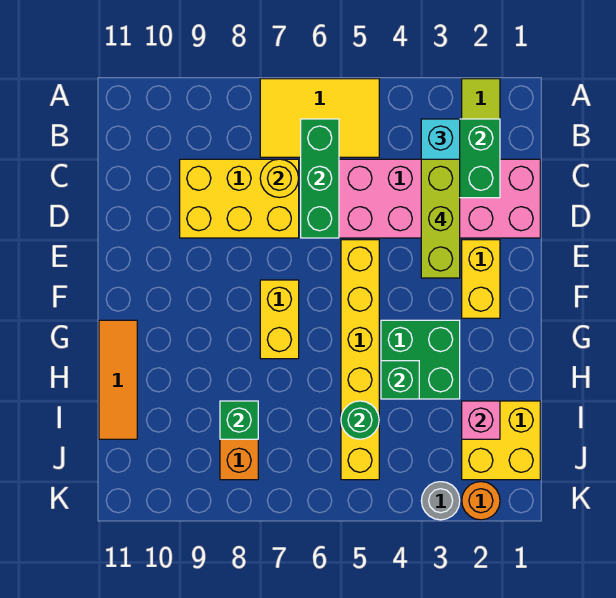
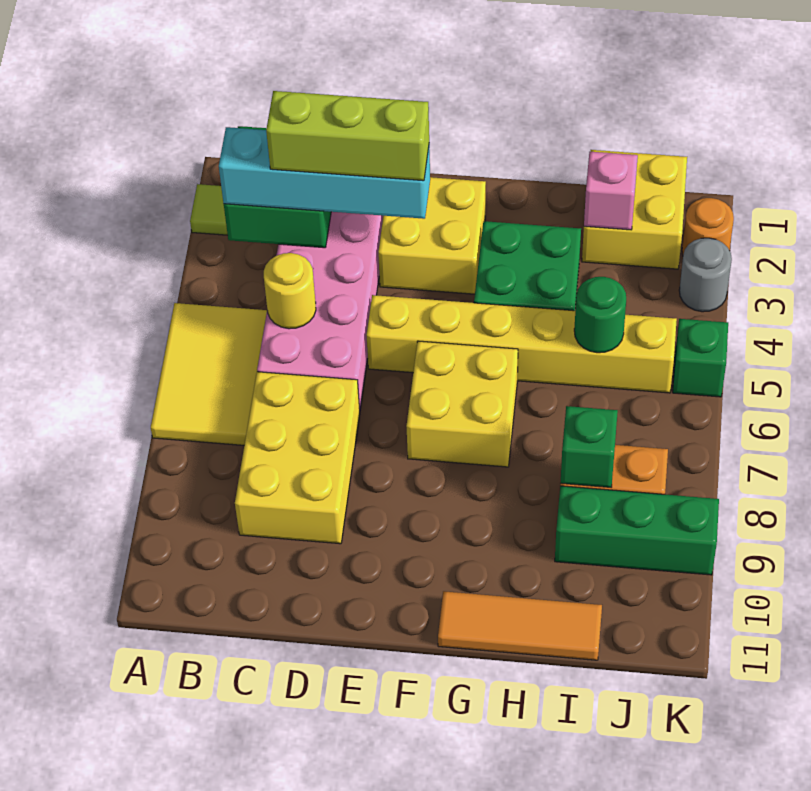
green 1x3 brick [301,119,339,238] -> green 1x3 brick moved to [555,486,719,575]
yellow 1x1 round brick [260,159,299,198] -> yellow 1x1 round brick moved to [264,253,316,329]
yellow 1x2 brick [462,240,500,318] -> yellow 2x2 brick [378,177,486,294]
yellow 1x2 brick [260,280,299,359] -> yellow 2x2 brick [406,341,518,467]
green 1x1 brick [381,361,419,399] -> green 1x1 brick moved to [673,319,728,397]

